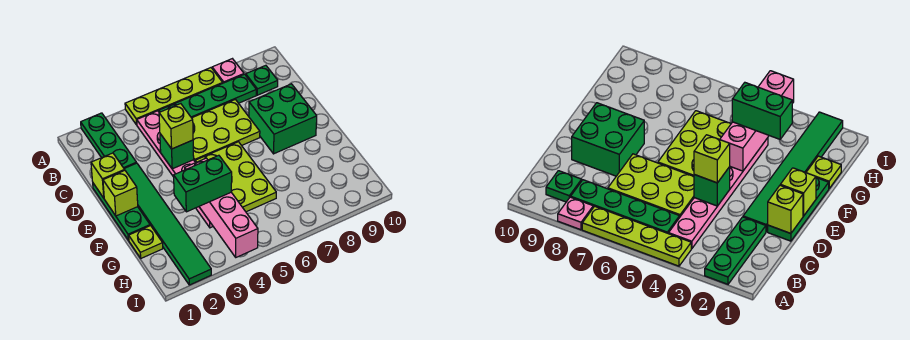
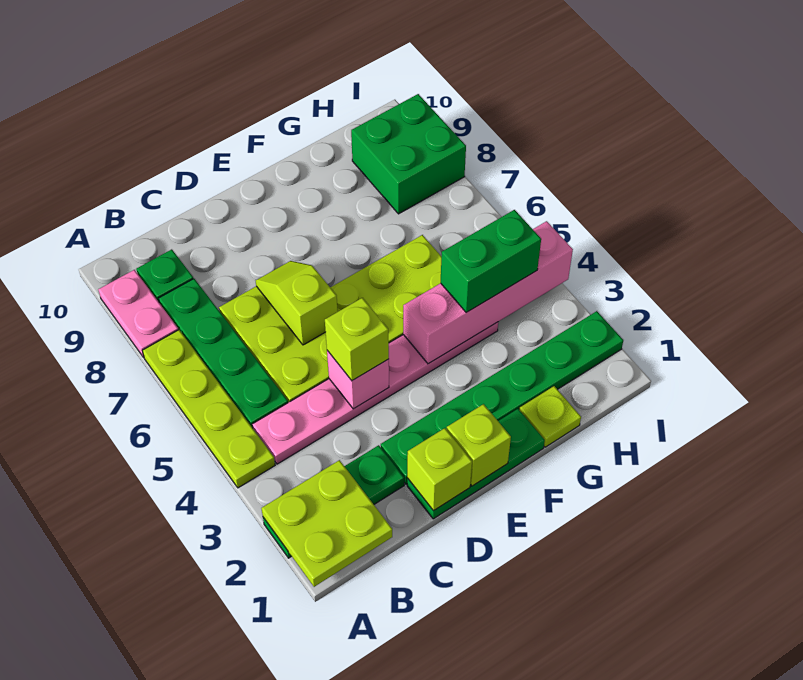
none -> lime 2x2 plate [261,460,392,587]
pink 1x1 plate [212,59,244,83] -> pink 1x2 plate [98,270,178,357]
green 1x6 tile [124,163,211,285] -> green 1x6 plate [381,311,623,484]
green 1x1 brick [160,134,194,169] -> pink 1x1 brick [327,350,389,409]
none -> lime 1x2 slope [256,261,338,345]
green 2x2 brick [249,84,317,154] -> green 2x2 brick moved to [351,94,466,214]
green 1x2 brick [174,155,232,212] -> green 1x2 brick turned to [441,210,541,312]

